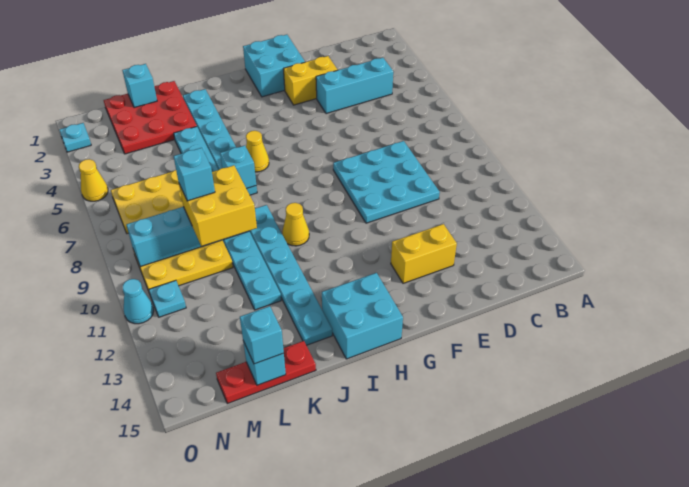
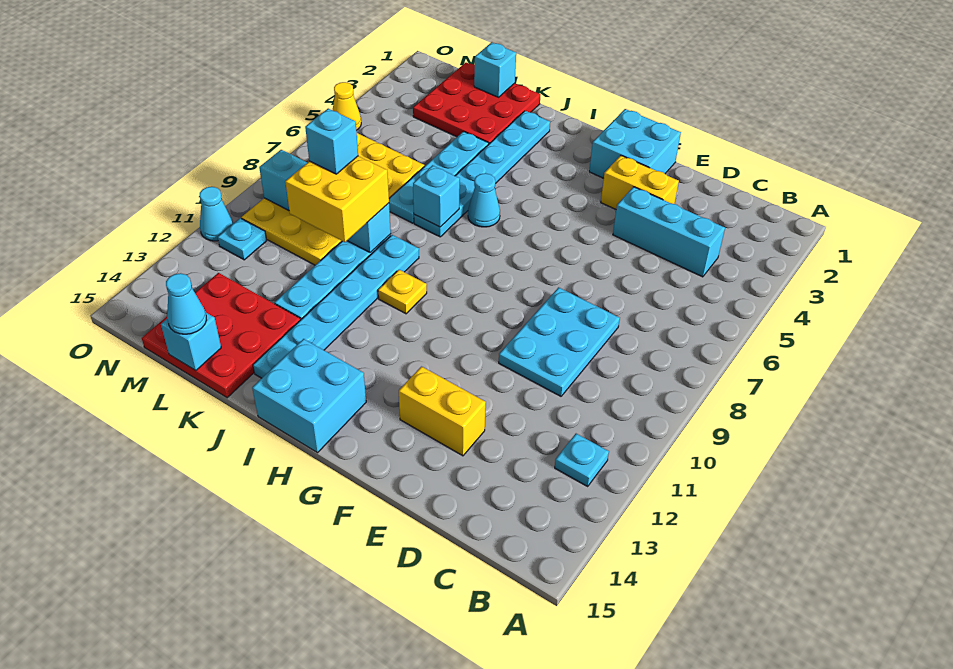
cyan 3x3 plate [333,141,440,223] -> cyan 2x3 plate [499,287,620,396]
yellow 1x1 cone [246,131,269,172] -> cyan 1x1 cone [468,173,500,227]
yellow 1x1 cone [282,203,309,246] -> yellow 1x1 plate [378,270,427,314]
red 1x3 plate [216,341,316,404] -> red 3x3 plate [142,273,300,398]
cyan 1x1 brick [240,306,284,364] -> cyan 1x1 cone [166,273,206,334]
cyan 1x1 plate [60,123,91,152] -> cyan 1x1 plate moved to [555,434,609,486]

